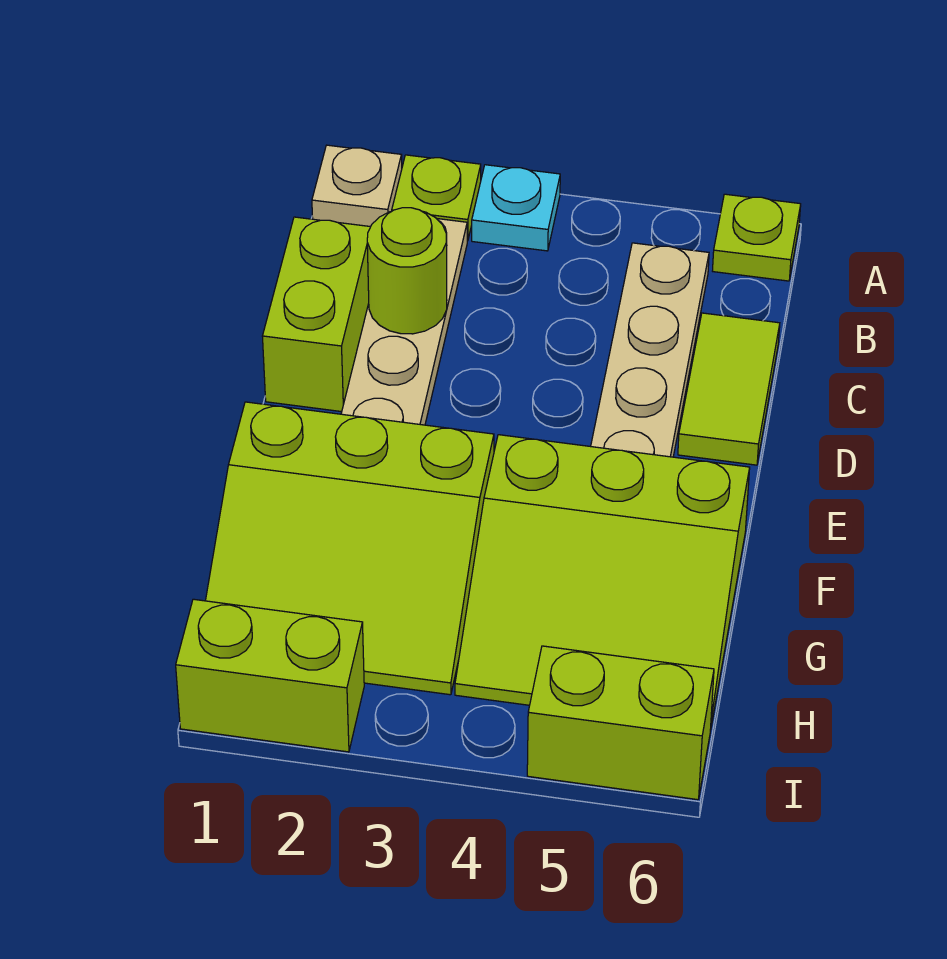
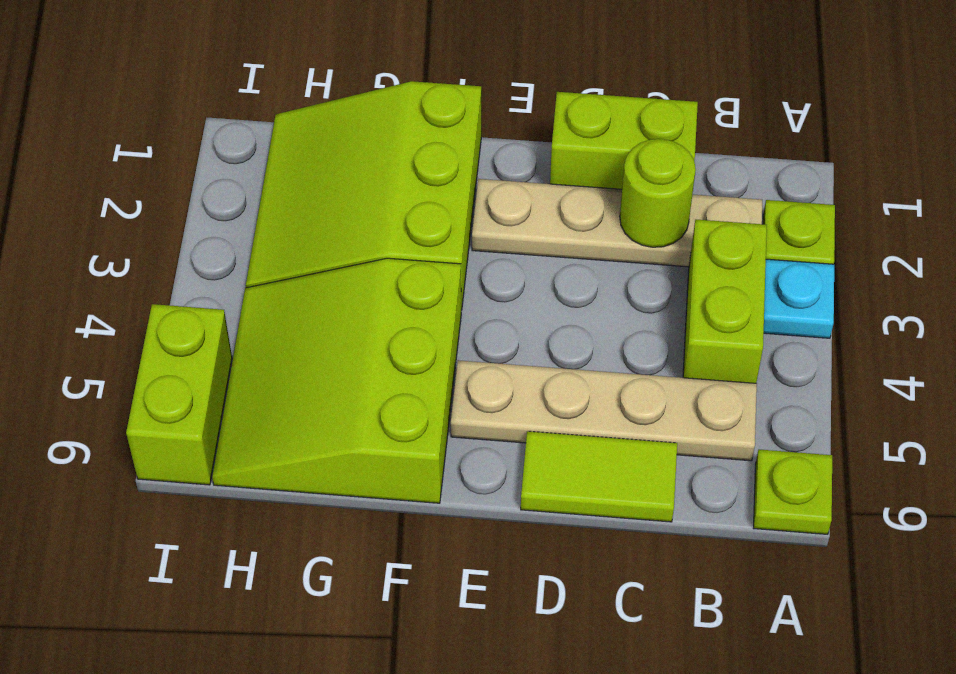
tan 1x1 plate [312,145,402,227] -> none
lime 1x2 brick [176,599,364,752] -> lime 1x2 brick moved to [683,219,767,383]

